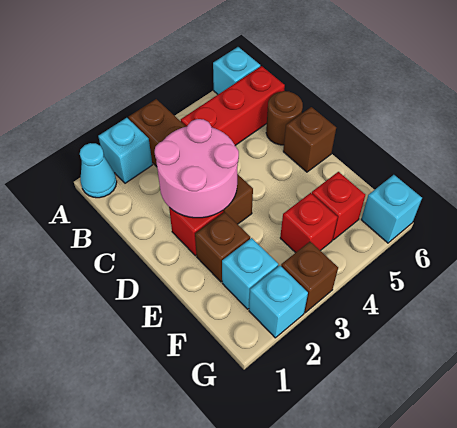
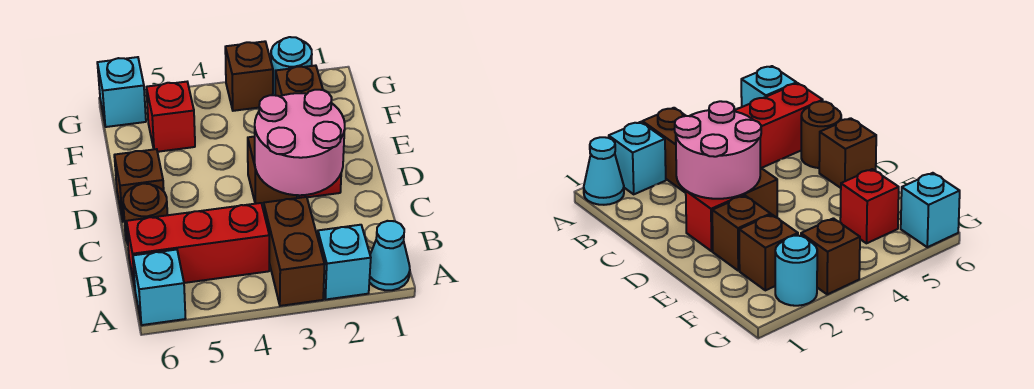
cyan 1x1 brick [222,238,278,309] -> brown 1x1 brick [275,65,323,96]
red 1x1 brick [280,193,338,253] -> none
cyan 1x1 brick [249,266,308,338] -> cyan 1x1 round brick [271,37,312,95]

